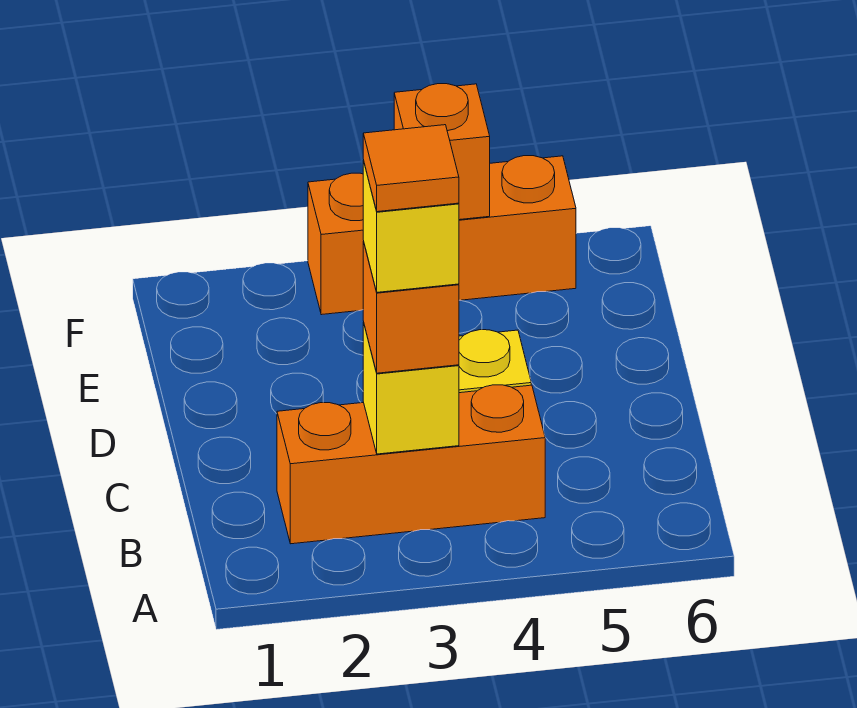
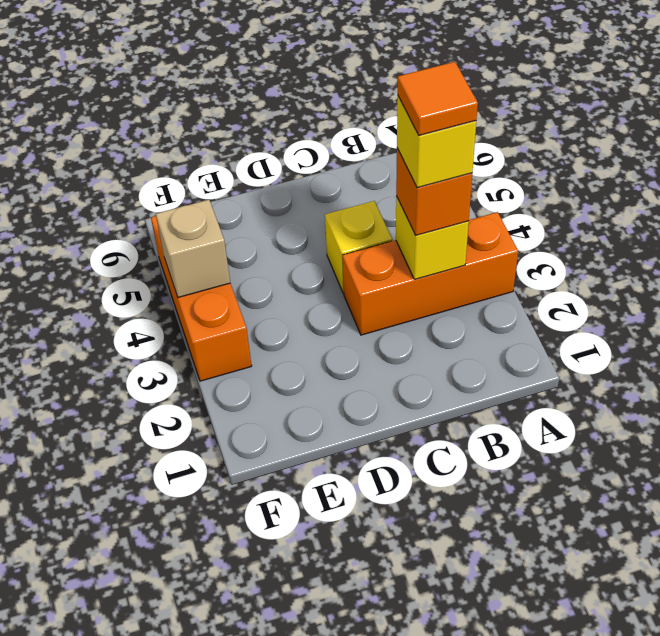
orange 1x3 brick [277,385,545,544] -> orange 1x3 brick turned to [343,212,518,335]
orange 1x1 brick [394,84,490,220] -> tan 1x1 brick [156,200,230,297]

